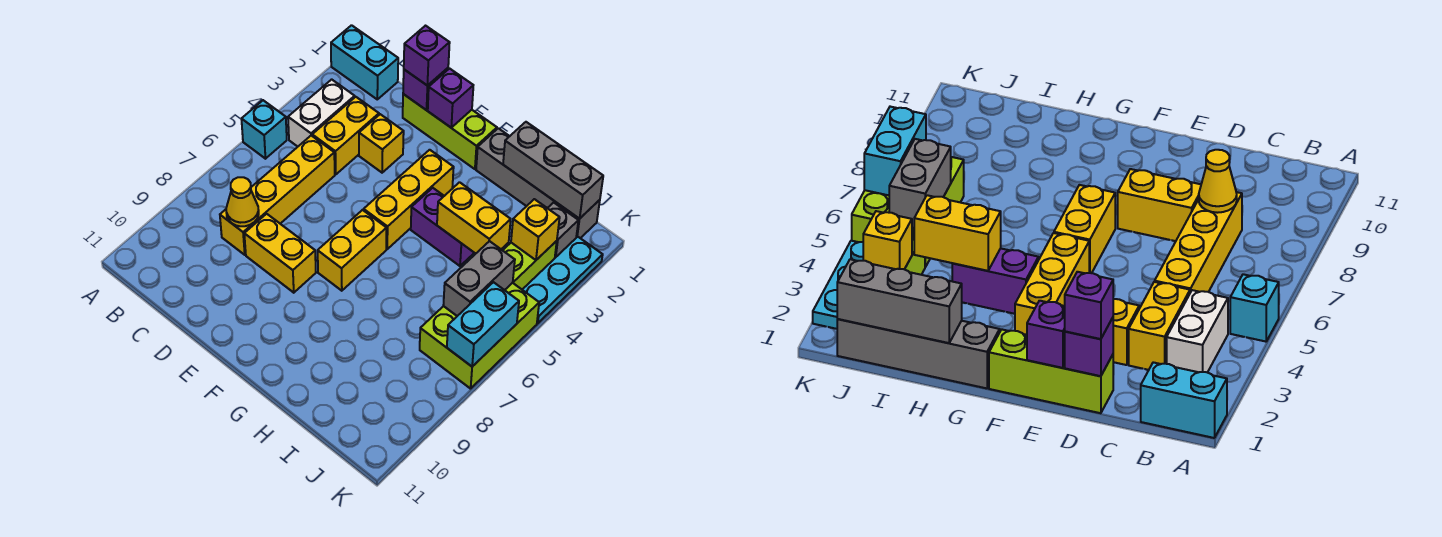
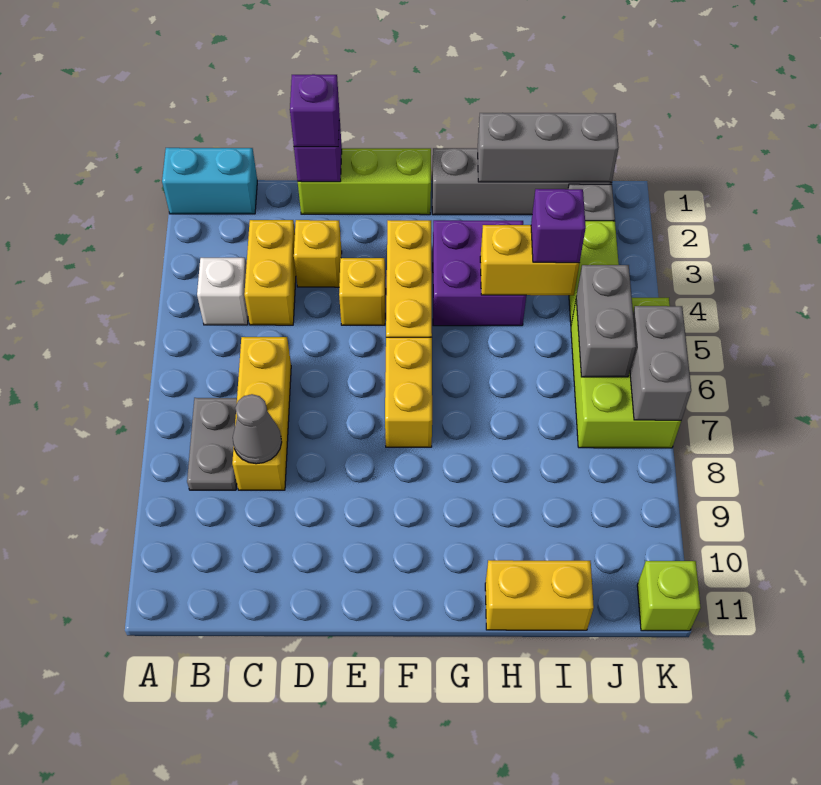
cyan 1x1 brick [241,100,287,159] -> none
white 1x2 brick [288,79,355,147] -> white 1x1 brick [197,258,248,325]
none -> grey 1x2 plate [187,398,237,490]
yellow 1x4 brick [220,136,335,255] -> yellow 1x3 brick [232,337,291,490]
yellow 1x1 cone [226,177,259,226] -> grey 1x1 cone [233,394,282,464]
yellow 1x2 brick [244,214,316,293] -> yellow 1x2 brick moved to [485,560,594,630]
purple 1x1 brick [428,69,473,128] -> purple 1x1 brick moved to [531,189,586,263]
purple 1x2 brick [411,188,474,266] -> purple 2x2 brick [433,220,526,326]
yellow 1x1 brick [511,199,560,260] -> yellow 1x1 brick moved to [339,258,386,325]
cyan 1x3 plate [522,237,603,323] -> none
cyan 1x2 brick [447,282,519,367] -> grey 1x2 brick [630,306,691,420]
none -> lime 1x1 brick [637,561,701,631]

